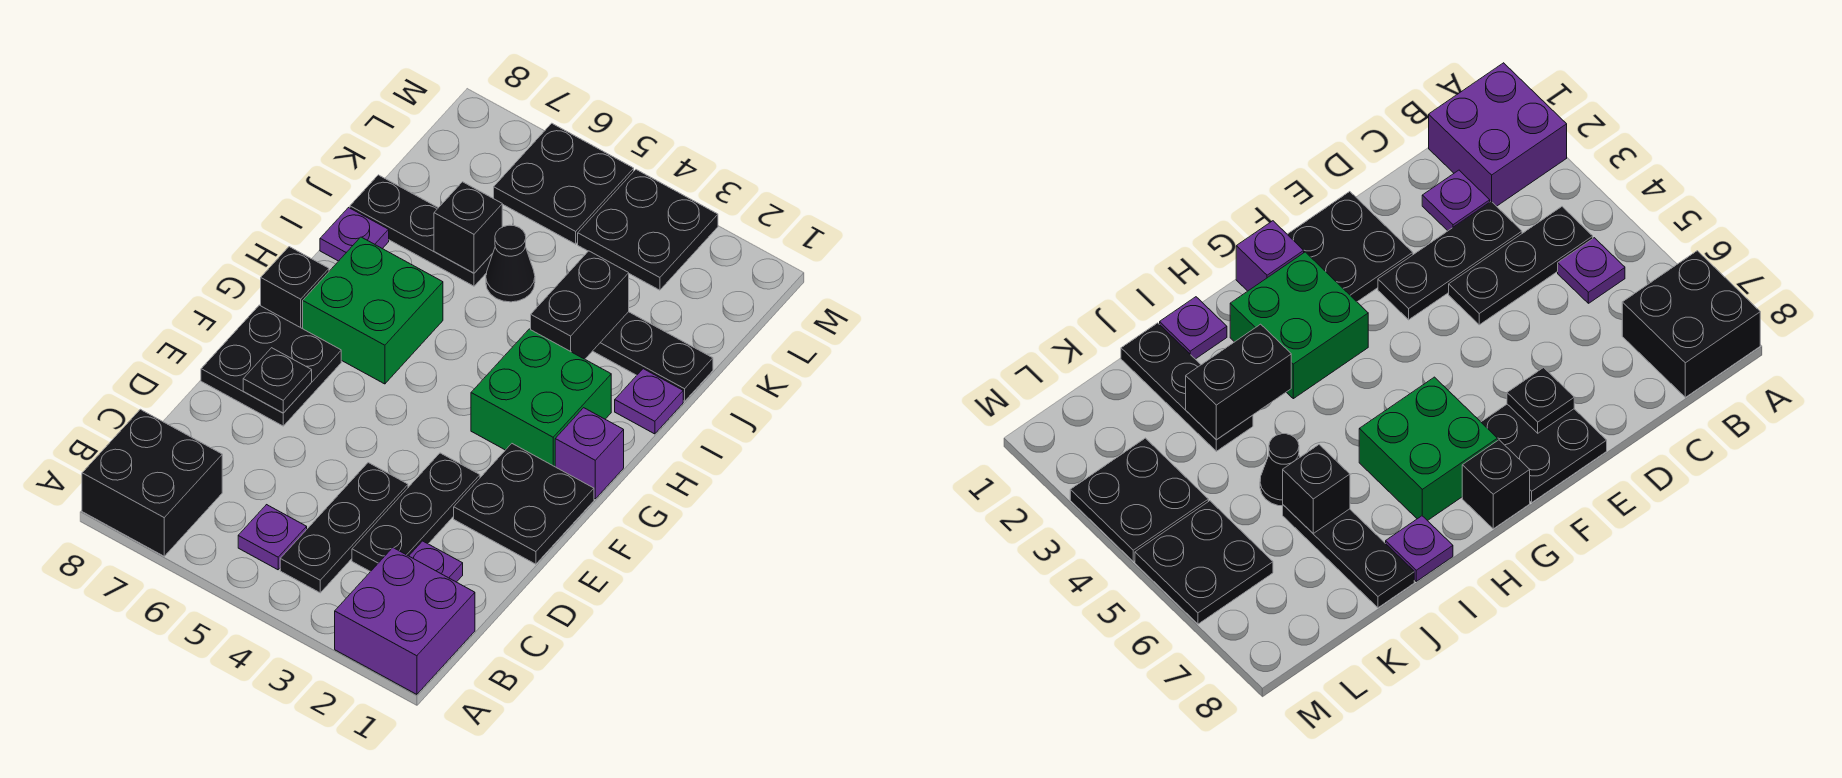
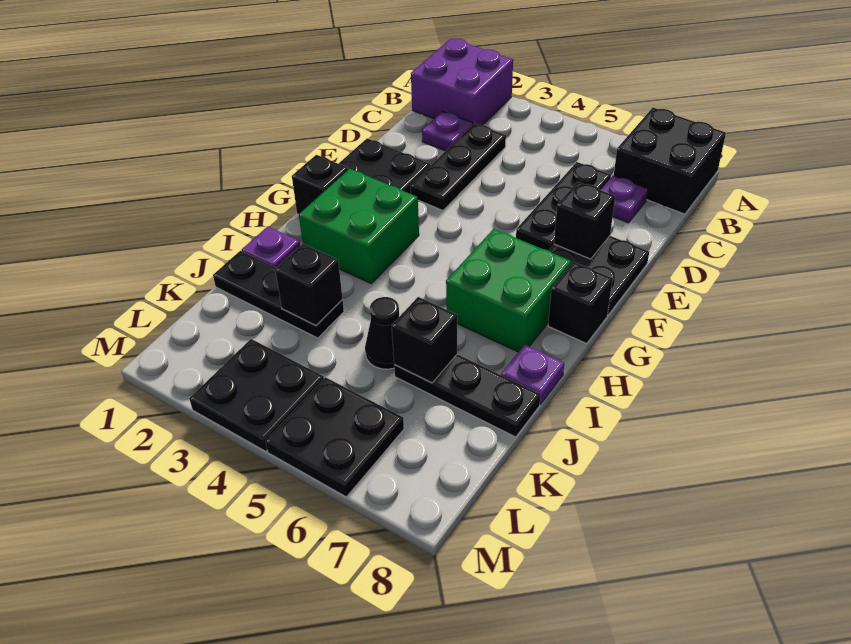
black 1x3 plate [280,463,408,593] -> black 1x3 plate moved to [516,162,611,250]
purple 1x1 plate [238,505,307,570] -> purple 1x1 plate moved to [601,176,648,223]
black 1x1 plate [243,348,312,413] -> black 1x1 brick [554,182,615,259]
purple 1x1 brick [555,408,624,499] -> black 1x1 brick [292,155,348,215]
black 1x2 brick [531,251,629,359] -> black 1x1 brick [275,244,343,326]

